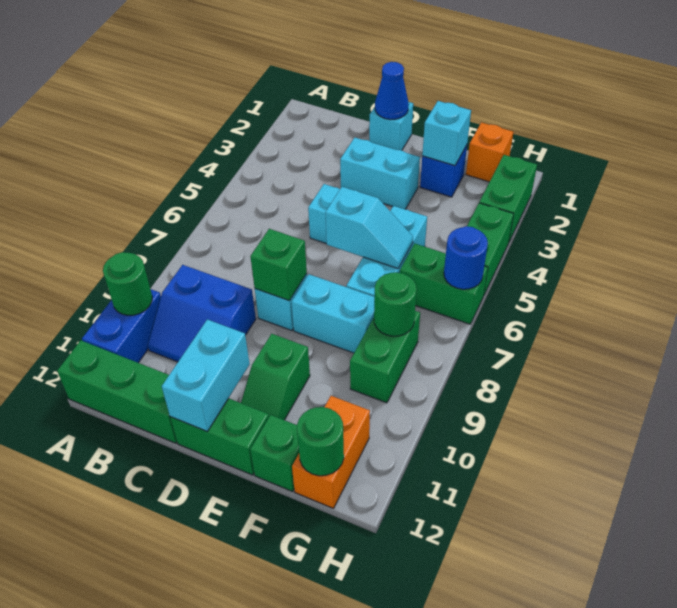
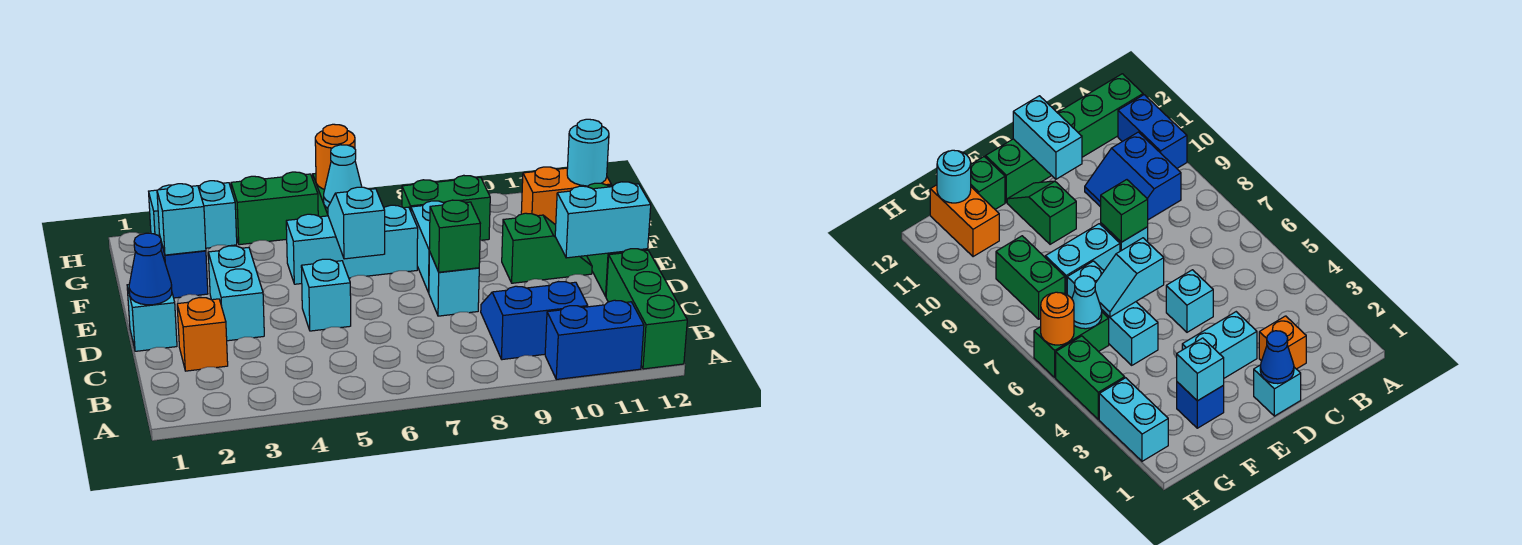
green 1x1 round brick [103,252,152,315] -> none
blue 2x2 slope [148,265,256,362] -> blue 2x2 slope turned to [481,282,588,360]
orange 1x1 brick [466,122,513,182] -> orange 1x1 brick moved to [177,298,228,371]
none -> cyan 1x1 cone [324,145,362,208]
green 1x1 round brick [374,272,417,336] -> none
green 1x1 round brick [297,407,344,476] -> cyan 1x1 round brick [567,119,609,186]
green 1x2 brick [479,155,537,242] -> cyan 1x2 brick [149,181,237,248]
blue 1x1 round brick [444,226,488,289] -> orange 1x1 round brick [315,124,355,189]

